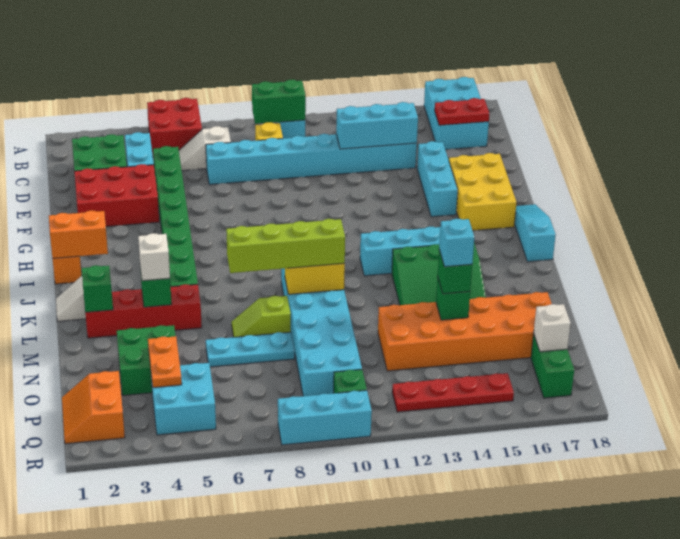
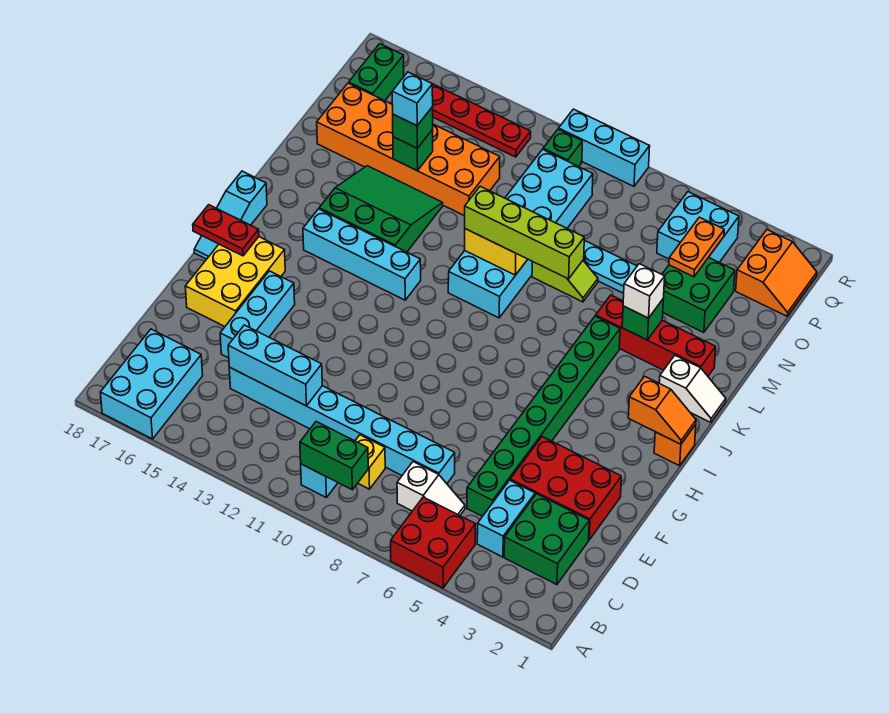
red 1x2 plate [435,98,489,125] -> red 1x2 plate moved to [193,205,259,256]
orange 1x2 brick [49,210,108,258] -> orange 1x2 slope [628,376,696,444]
green 1x1 brick [81,265,113,312] -> none
white 1x1 brick [534,304,571,352] -> none

